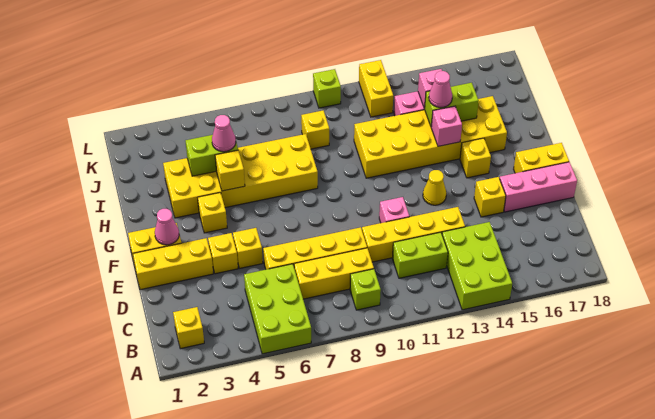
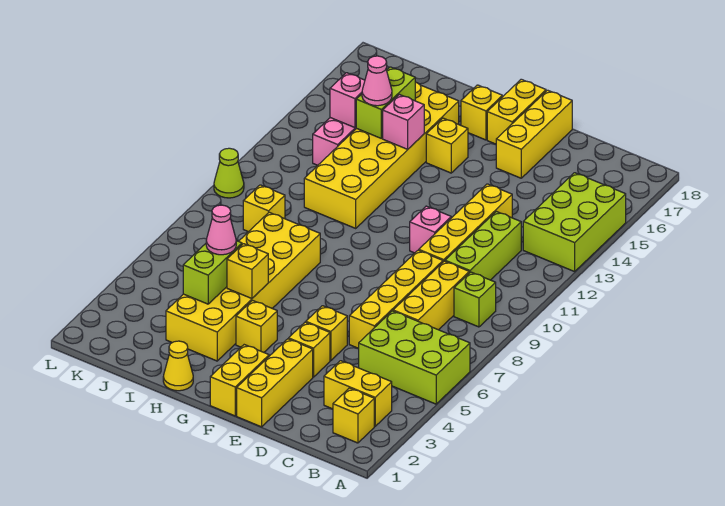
lime 2x3 brick [442,222,512,310] -> lime 2x3 brick turned to [523,173,626,272]
lime 1x2 brick [392,232,448,278] -> lime 1x3 brick [445,211,521,280]
yellow 1x1 brick [474,177,506,217] -> yellow 1x1 brick moved to [461,85,502,140]
pink 1x3 brick [500,162,577,212] -> yellow 1x3 brick [496,90,572,178]
pink 1x1 cone [155,209,179,245] -> none
yellow 1x1 cone [423,170,446,205] -> yellow 1x1 cone moved to [163,341,193,391]
yellow 1x2 brick [359,60,393,117] -> yellow 1x2 brick moved to [324,361,392,426]
lime 1x1 brick [313,69,341,108] -> lime 1x1 cone [214,148,244,198]

